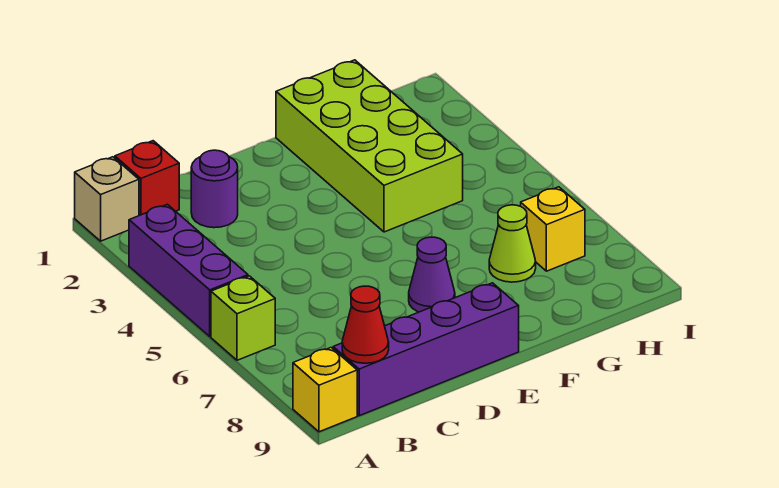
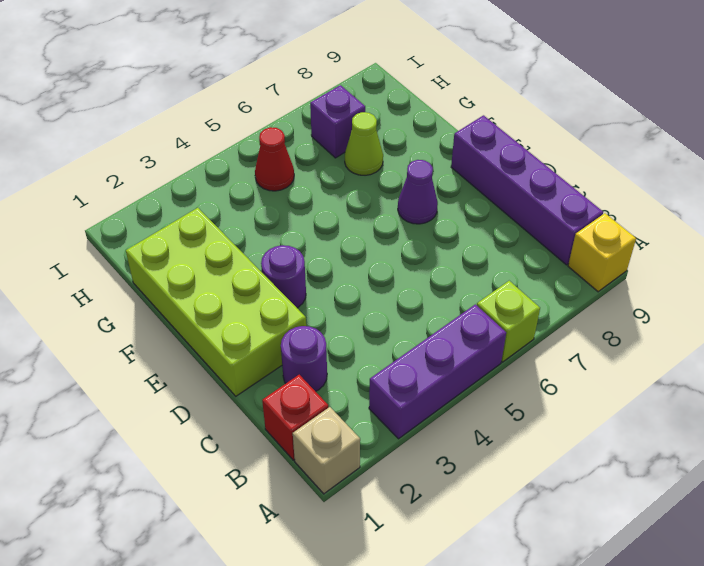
red 1x1 cone [342,286,389,363] -> red 1x1 cone moved to [255,127,294,191]
none -> purple 1x1 round brick [261,245,306,308]
lime 2x4 brick [276,60,463,232] -> lime 2x4 brick turned to [126,208,306,396]
yellow 1x1 brick [521,187,585,271] -> purple 1x1 brick [310,85,365,158]

